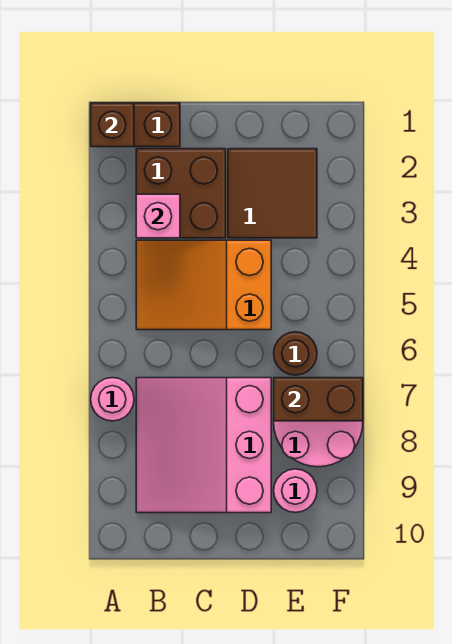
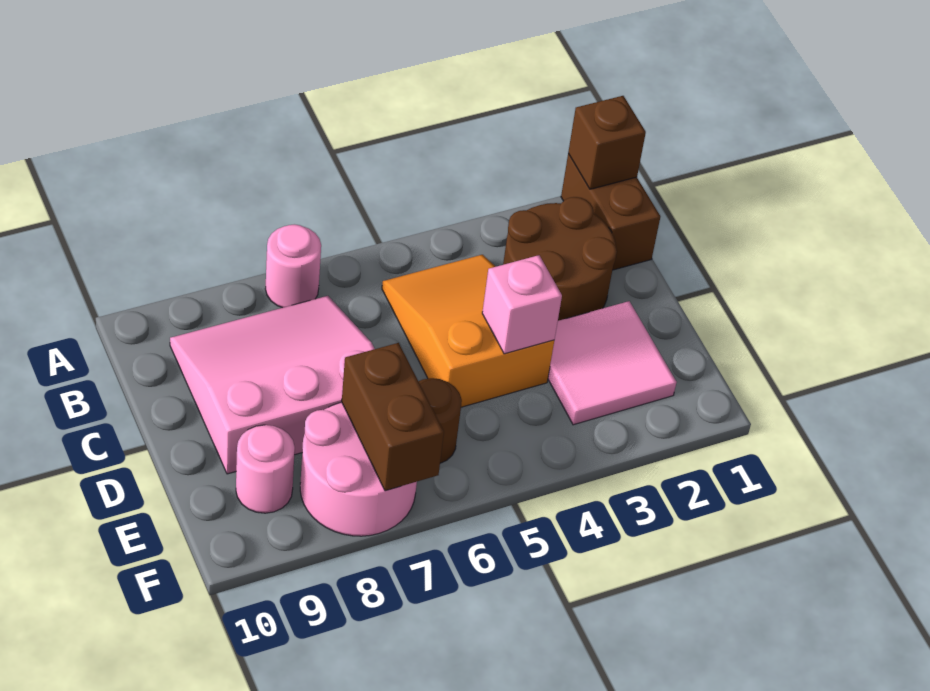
brown 2x2 brick [136,149,226,238] -> brown 2x2 round brick [503,197,617,321]
pink 1x1 brick [136,194,180,238] -> pink 1x1 brick moved to [482,255,562,354]
brown 2x2 tile [228,149,317,238] -> pink 2x2 tile [548,301,677,425]

